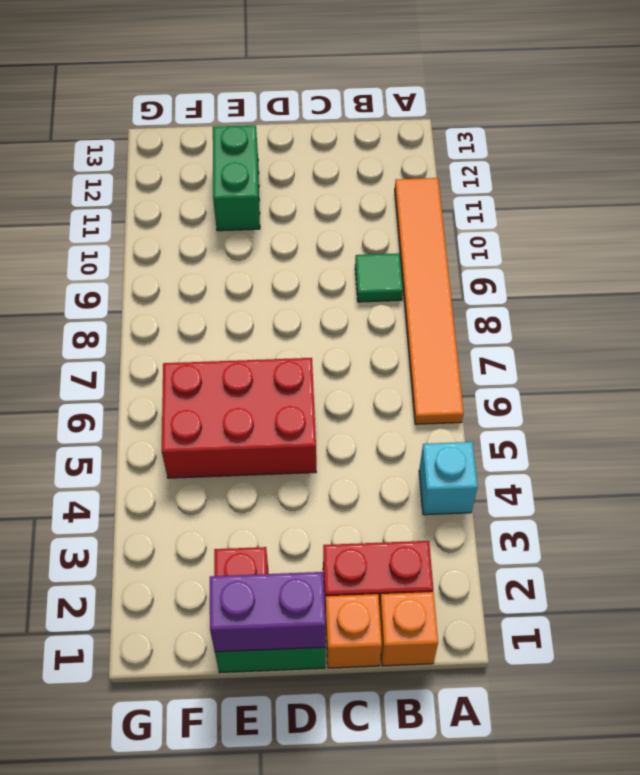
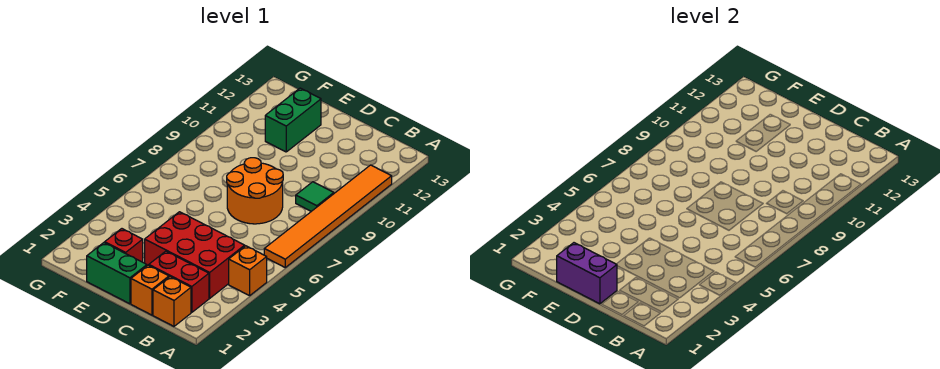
cyan 1x1 brick [419,442,478,515] -> orange 1x1 brick [229,246,267,296]
none -> orange 2x2 round brick [227,158,283,224]
red 2x3 brick [162,358,316,478] -> red 2x3 brick moved to [145,212,245,298]

